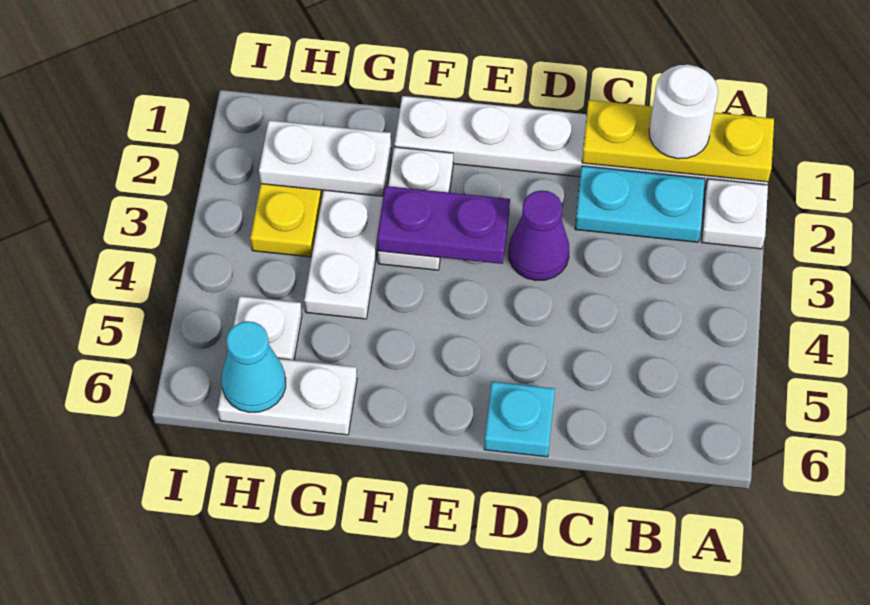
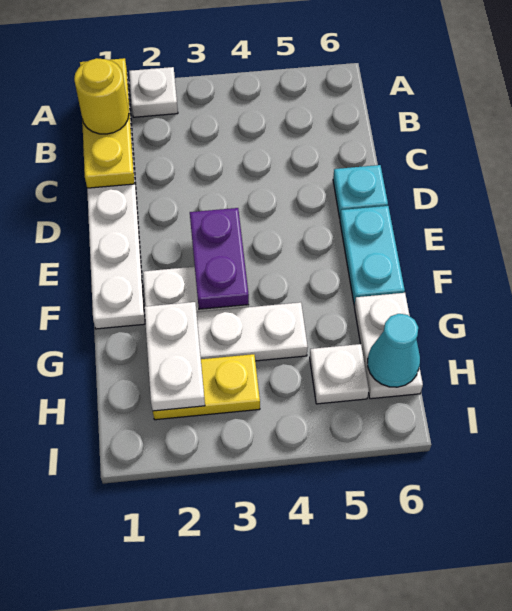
white 1x1 round brick [649,65,718,159] -> yellow 1x1 round brick [74,58,129,134]
cyan 1x2 plate [575,166,705,242] -> cyan 1x2 plate moved to [340,206,405,305]
purple 1x1 cone [508,190,569,280] -> none

